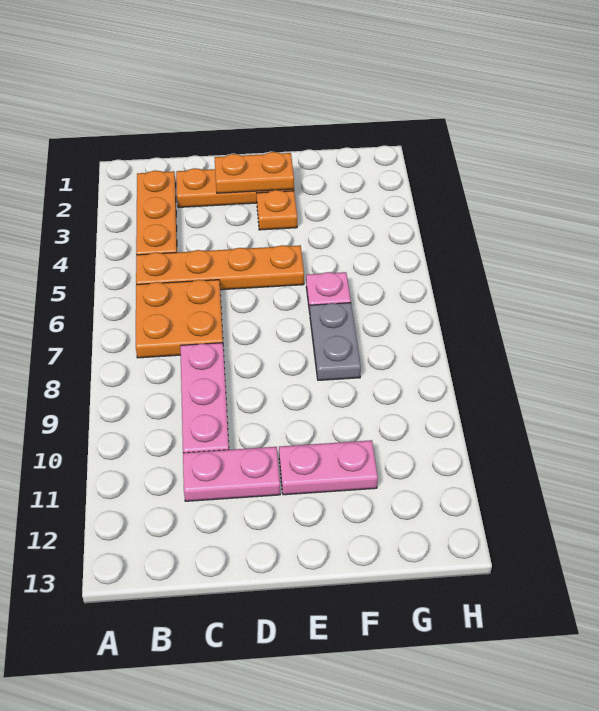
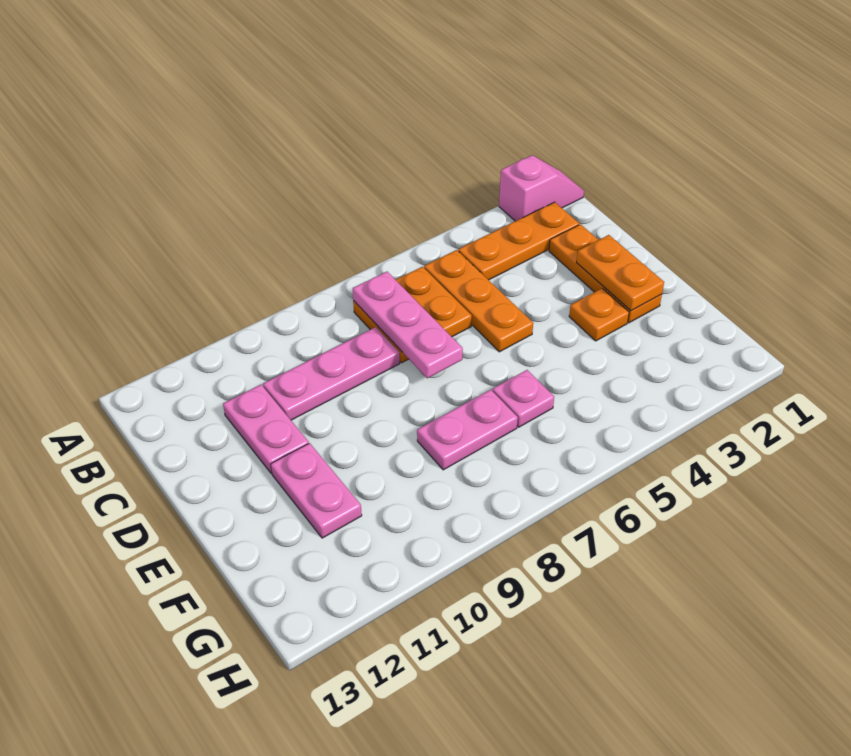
none -> pink 1x2 slope [499,155,584,221]
orange 1x4 plate [136,245,304,290] -> orange 1x3 plate [424,250,533,352]
none -> pink 1x3 plate [353,272,463,378]
grey 1x2 plate [310,303,361,380] -> pink 1x2 plate [417,390,518,470]

